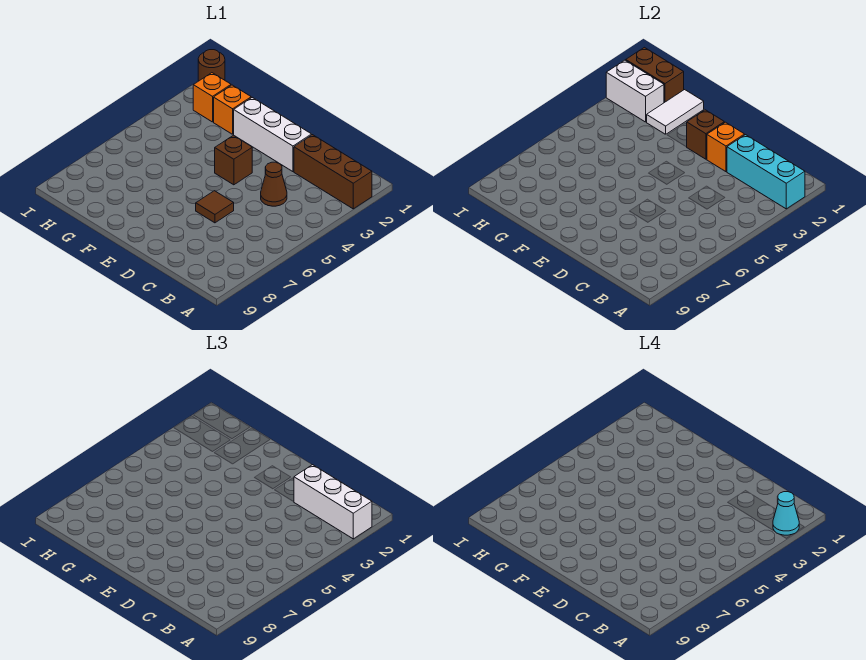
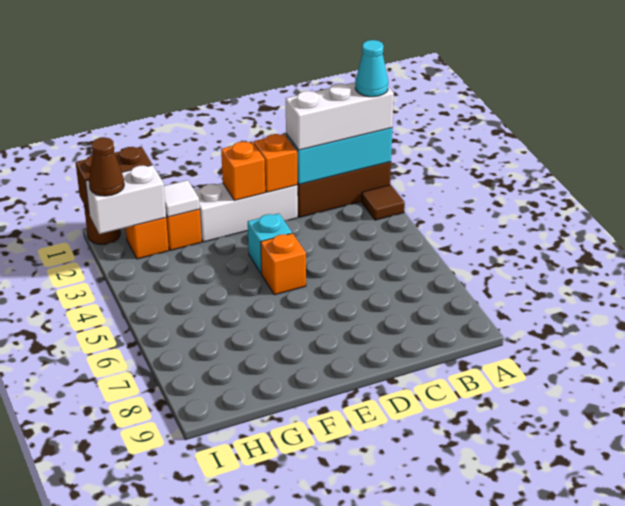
brown 1x1 cone [261,162,287,206] -> brown 1x1 cone moved to [89,137,124,196]
brown 1x1 tile [196,191,234,223] -> brown 1x1 tile moved to [362,185,405,220]
brown 1x1 brick [687,110,724,159] -> orange 1x1 brick [221,142,265,200]
brown 1x1 brick [215,135,252,185] -> cyan 1x1 brick [248,213,292,274]
none -> orange 1x1 brick [261,233,306,295]
white 1x2 tile [647,90,704,134] -> white 1x1 tile [164,180,200,217]

